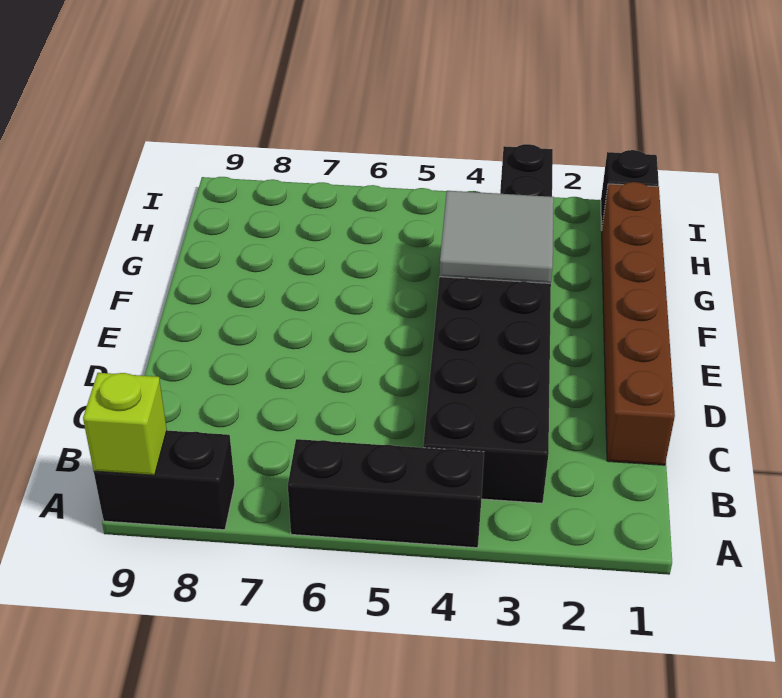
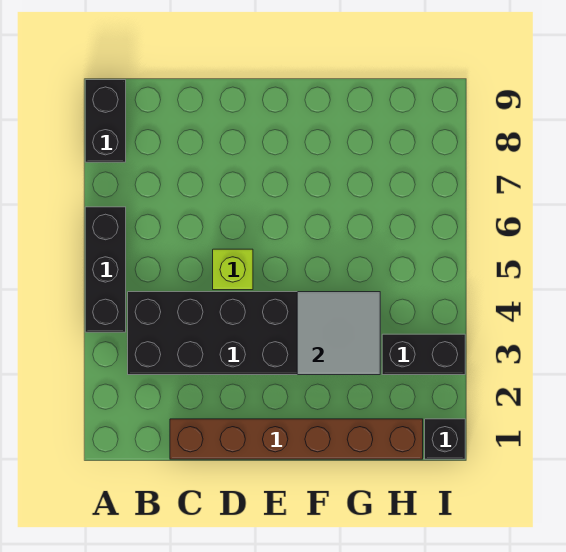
lime 1x1 brick [83,373,167,475] -> lime 1x1 brick moved to [213,249,253,290]

